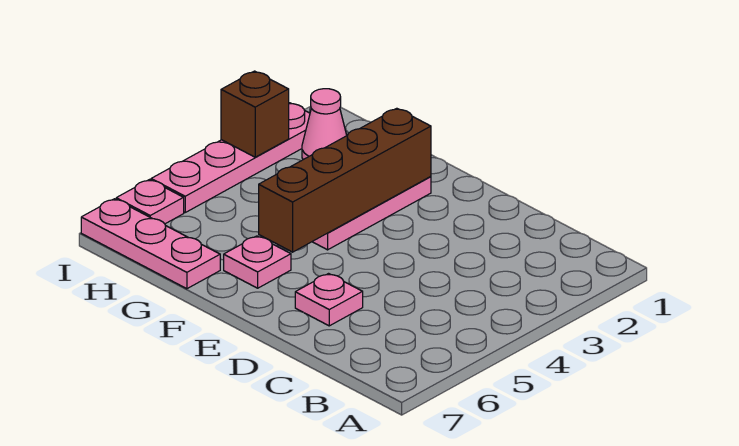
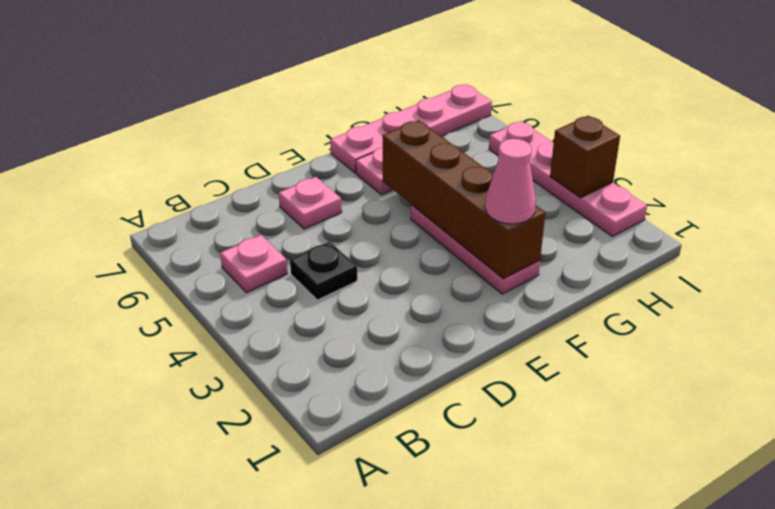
none -> black 1x1 plate [290,241,357,300]
pink 1x3 plate [81,199,220,289] -> pink 1x4 plate [330,84,492,173]
pink 1x1 cone [302,89,347,160] -> pink 1x1 cone moved to [485,139,536,224]
pink 1x1 plate [116,180,184,224] -> pink 1x1 plate moved to [220,235,288,293]

